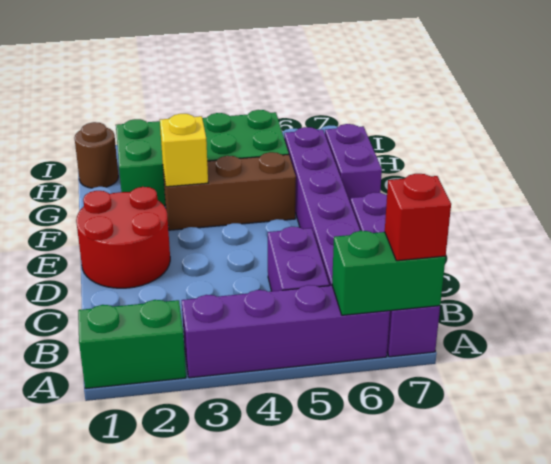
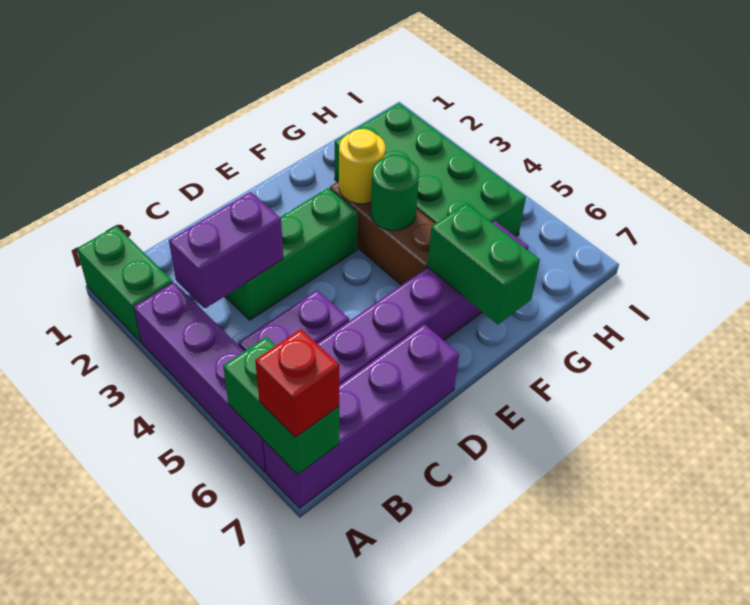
none -> green 1x3 brick [225,188,358,320]
red 2x2 round brick [76,187,170,288] -> none
yellow 1x1 brick [160,114,208,187] -> yellow 1x1 round brick [339,129,385,204]
none -> green 1x1 round brick [371,155,419,230]
none -> green 1x2 brick [428,203,540,324]
purple 1x2 brick [325,124,382,201] -> purple 1x2 brick moved to [169,192,283,309]
brown 1x1 round brick [75,122,118,188] -> none

